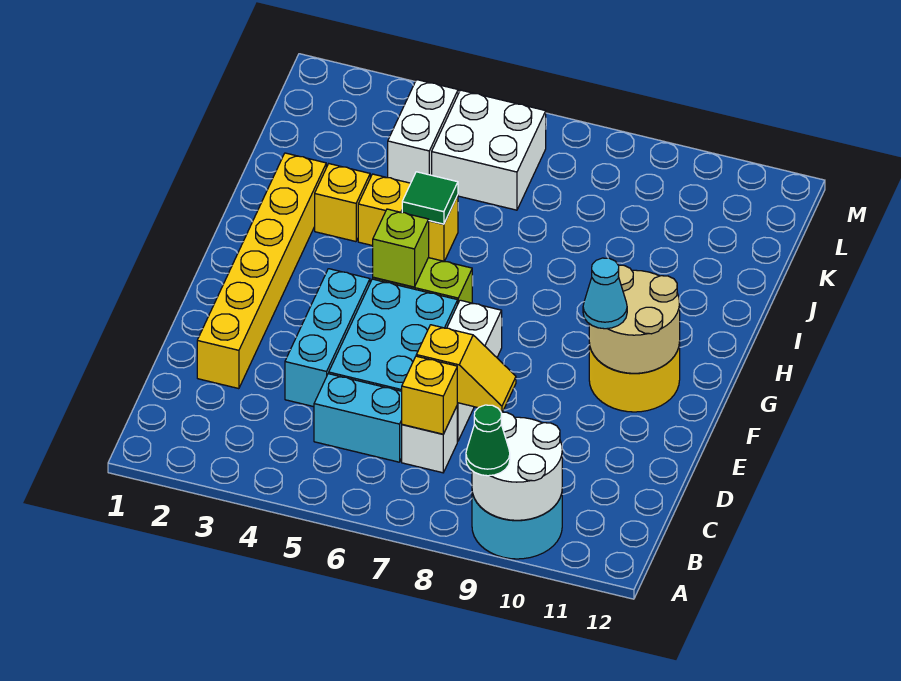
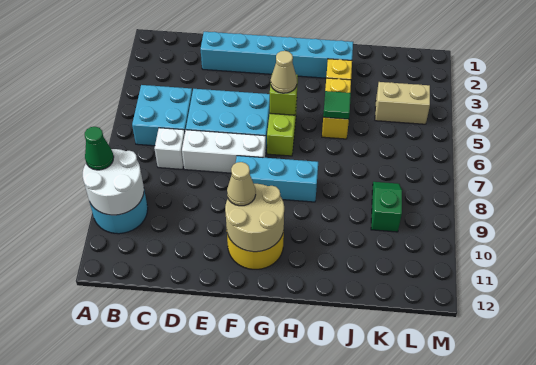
cyan 1x2 brick [314,374,402,462] -> cyan 2x2 brick [132,85,192,146]
yellow 1x1 brick [402,356,457,434] -> none
yellow 1x6 brick [197,153,326,389] -> cyan 1x6 brick [201,32,353,78]
cyan 1x3 brick [285,269,370,407] -> cyan 1x3 brick moved to [236,156,318,202]
yellow 1x2 slope [416,325,516,412] -> none
cyan 1x1 cone [583,258,627,329] -> tan 1x1 cone [227,162,256,206]
none -> tan 1x1 cone [271,51,297,93]
white 1x2 brick [388,80,458,183] -> tan 1x2 brick [375,82,430,124]
white 2x2 brick [432,90,546,210] -> none
none -> green 1x2 slope [371,182,402,232]

